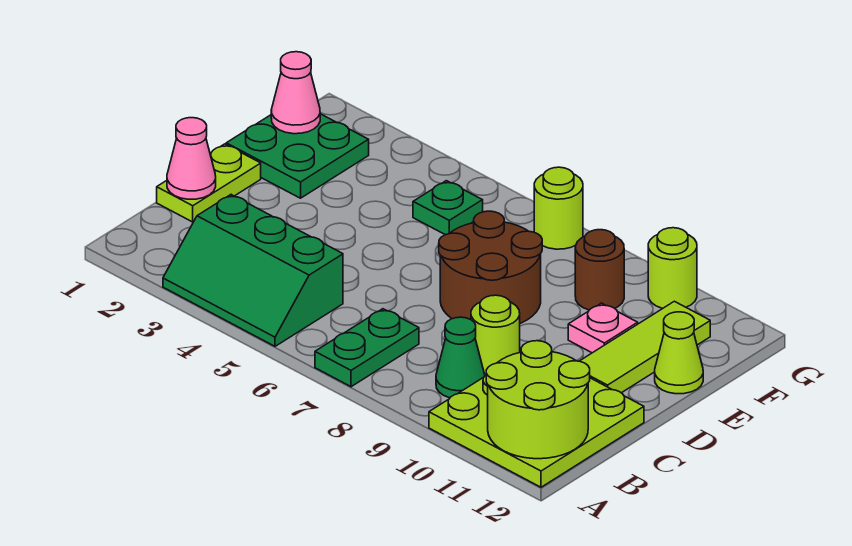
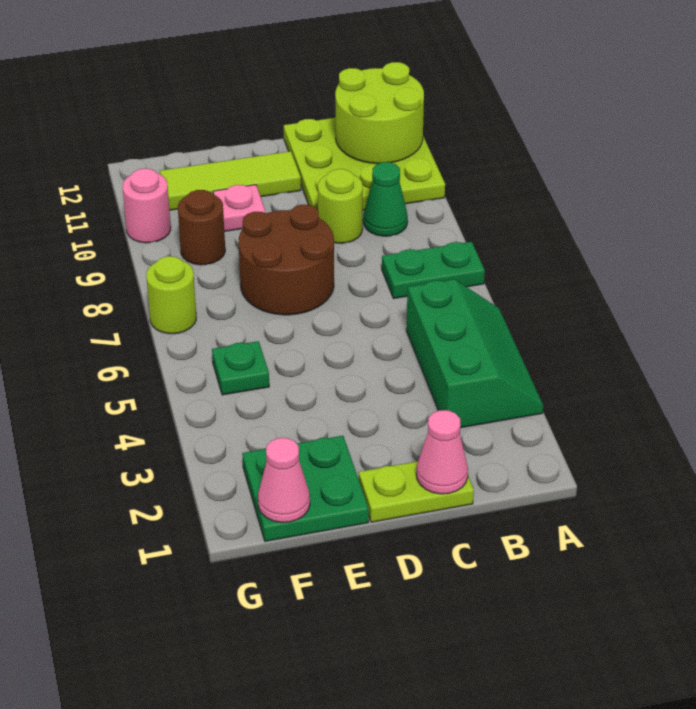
lime 1x1 cone [655,312,703,394] -> none
lime 1x1 round brick [648,228,697,309] -> pink 1x1 round brick [123,169,171,243]

